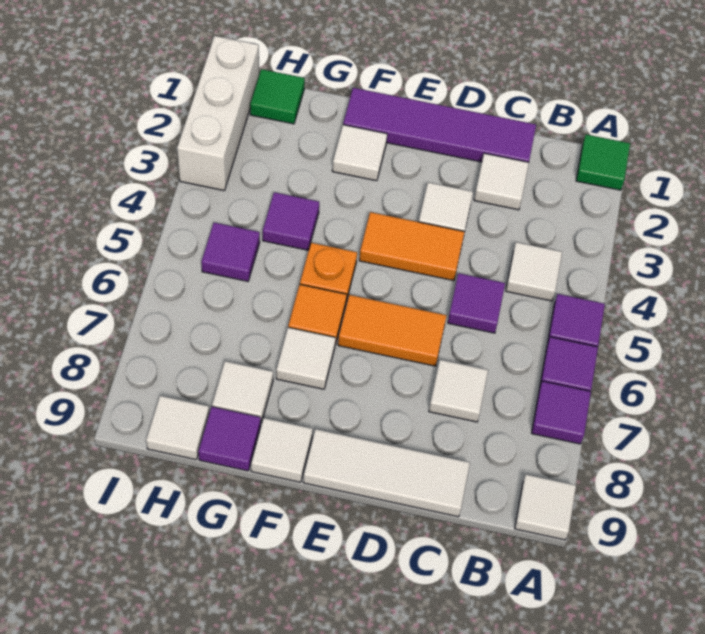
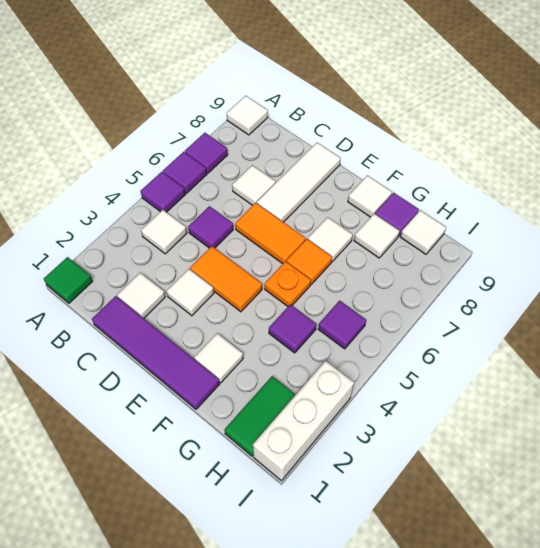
white 1x3 tile [303,429,470,517] -> white 1x3 tile turned to [257,143,341,222]
green 1x1 tile [250,69,305,124] -> green 1x2 tile [225,376,296,456]

